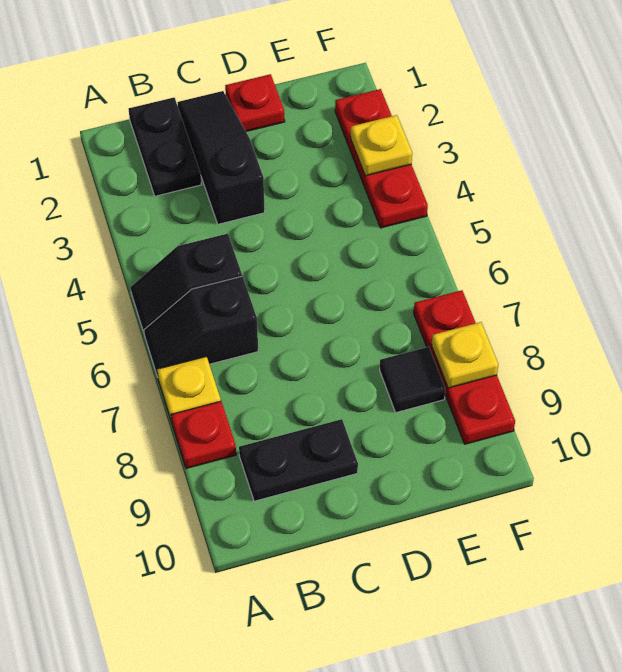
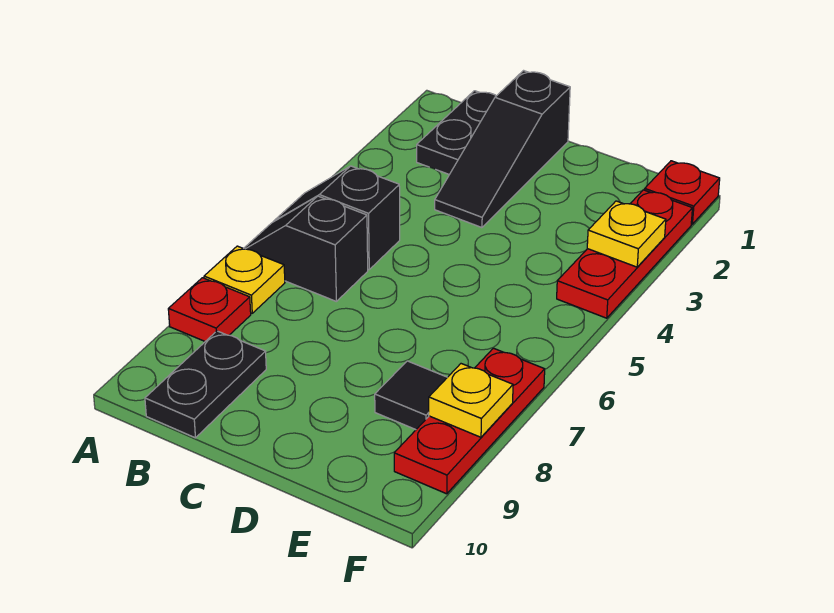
black 1x2 plate [239,419,358,501] -> black 1x2 plate turned to [145,331,266,438]
black 1x3 slope [177,91,265,224] -> black 1x3 slope turned to [435,71,570,228]
red 1x1 plate [225,74,285,131] -> red 1x1 plate moved to [645,161,720,224]

